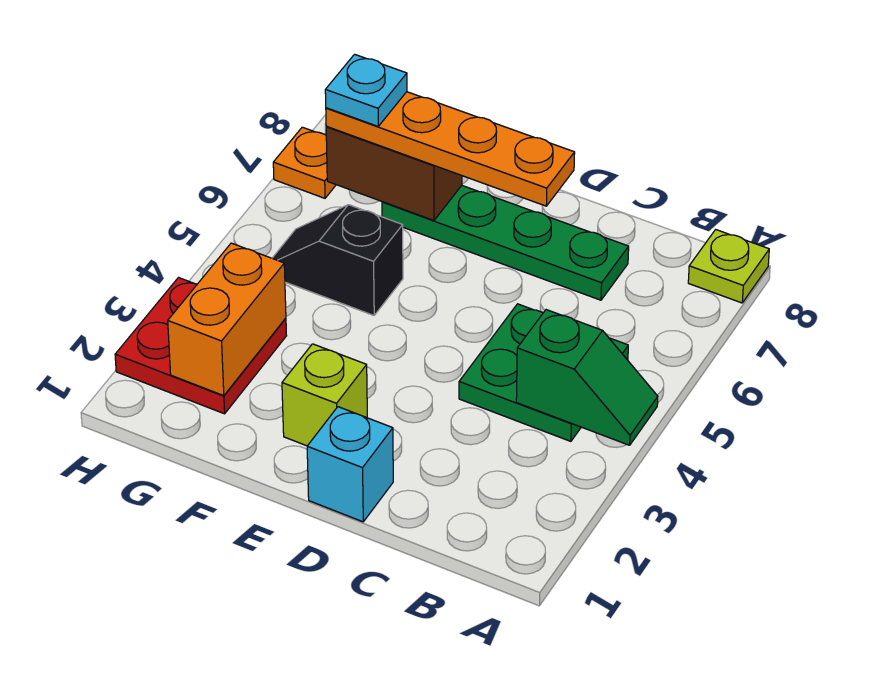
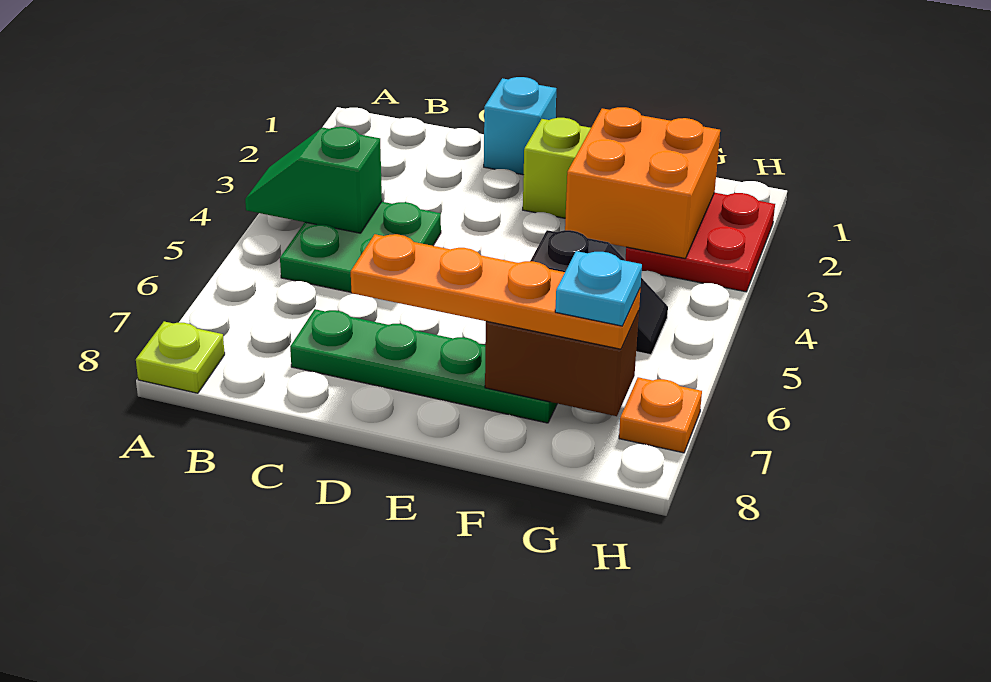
orange 1x2 brick [168,243,286,396] -> orange 2x2 brick [565,107,720,258]

